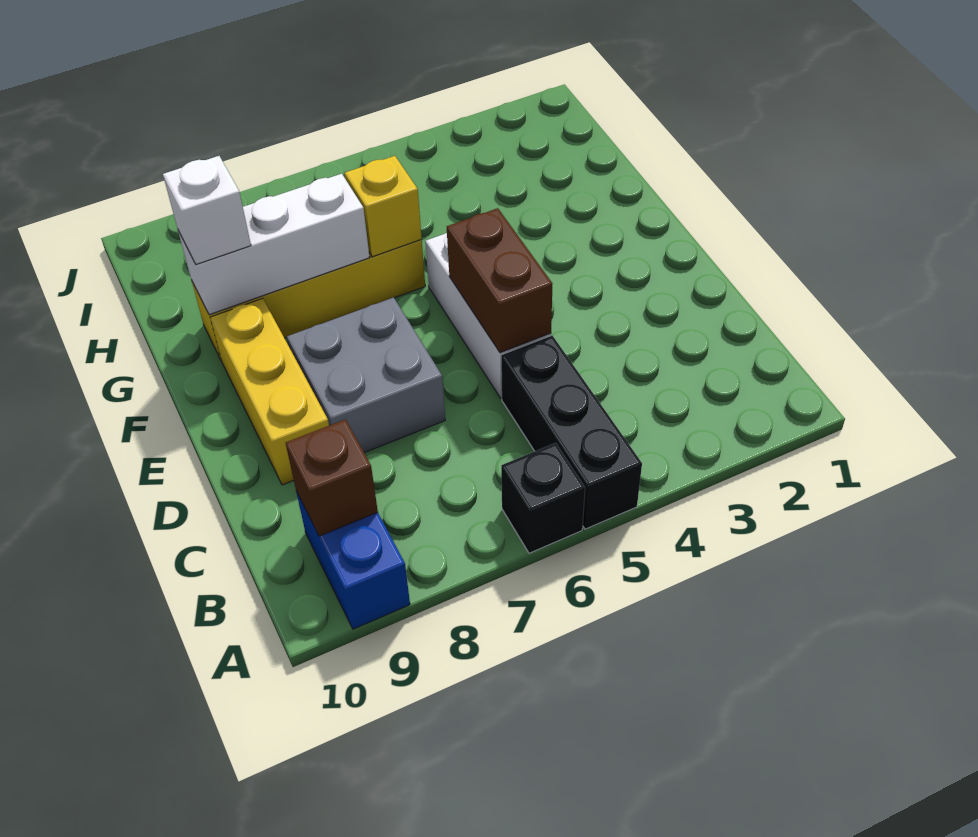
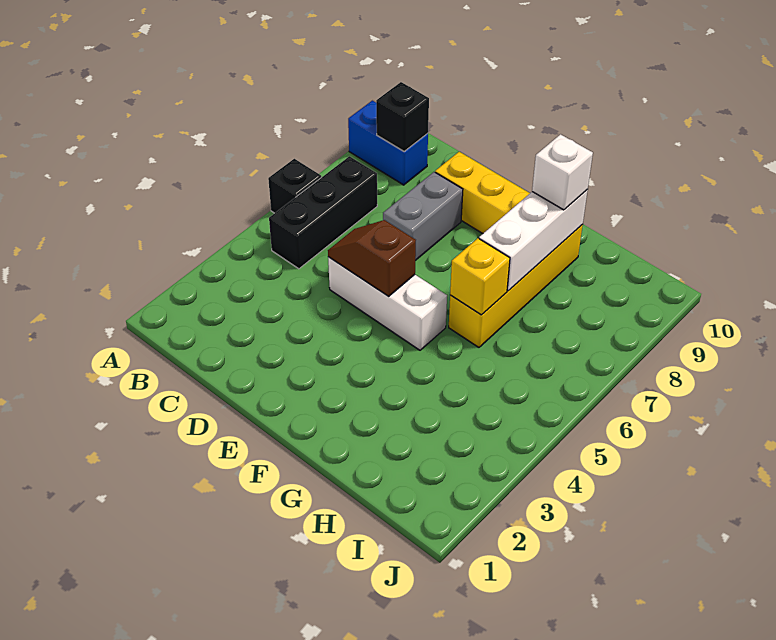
black 1x3 brick [501,336,642,529] -> black 1x3 brick turned to [269,156,377,269]
brown 1x1 brick [286,419,378,536] -> black 1x1 brick [376,82,429,151]
brown 1x2 brick [447,208,553,353] -> brown 1x2 slope [328,220,416,296]
grey 2x2 brick [287,297,445,453] -> grey 1x2 brick [383,172,463,261]

